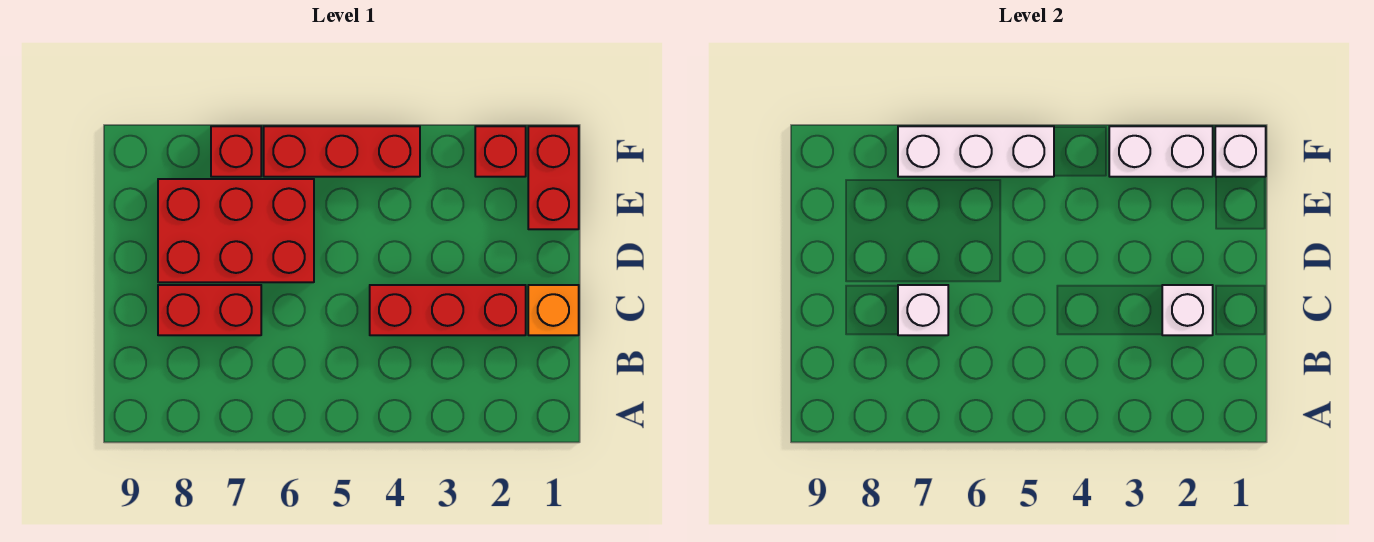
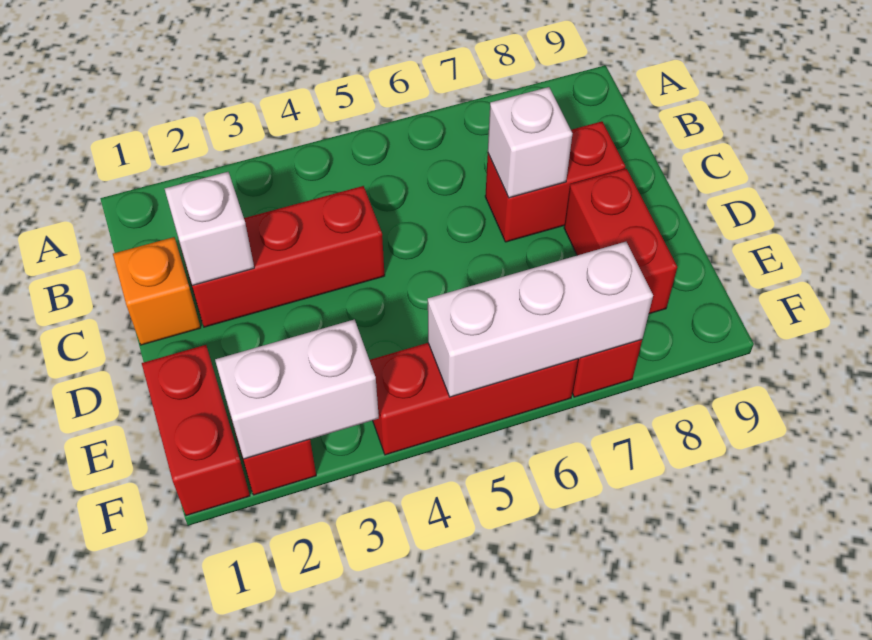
red 2x3 brick [158,179,314,282] -> red 1x2 brick [564,169,677,314]
white 1x1 brick [1215,126,1266,177] -> none

